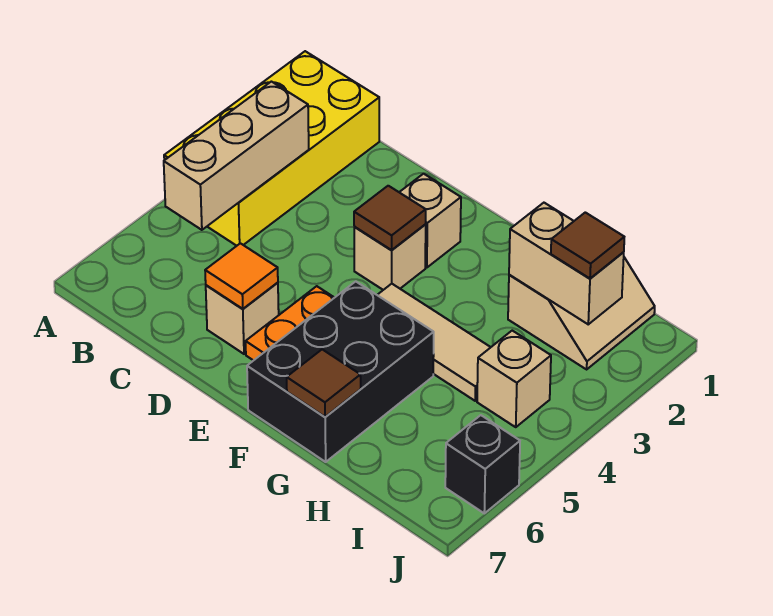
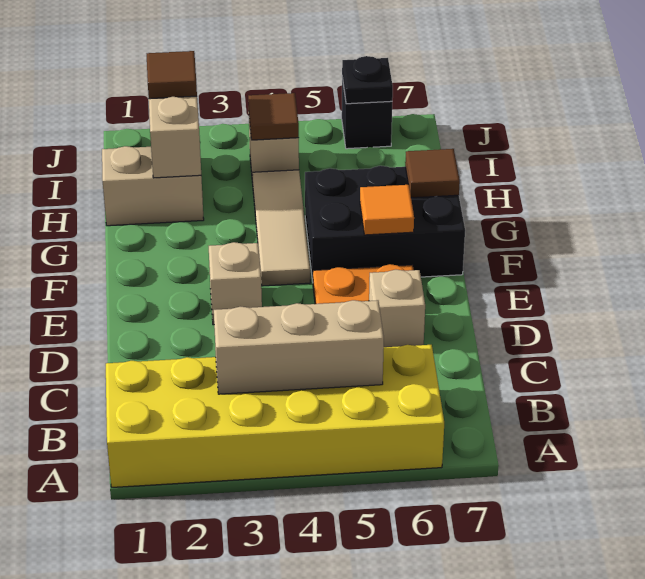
yellow 2x4 brick [164,51,379,246] -> yellow 2x6 brick [106,345,444,487]
orange 1x1 tile [205,243,278,309] -> orange 1x1 tile moved to [360,185,414,235]
tan 1x1 brick [399,174,461,267] -> none
brown 1x1 tile [354,186,426,250] -> brown 1x1 tile moved to [248,93,299,140]
none -> black 1x1 plate [342,56,393,104]

